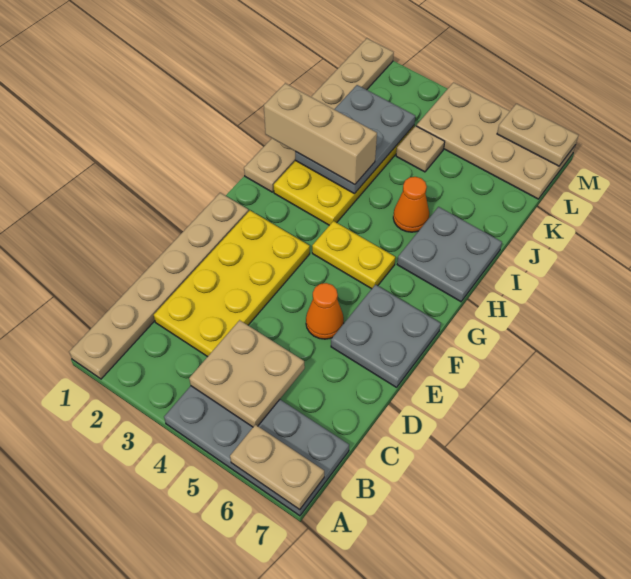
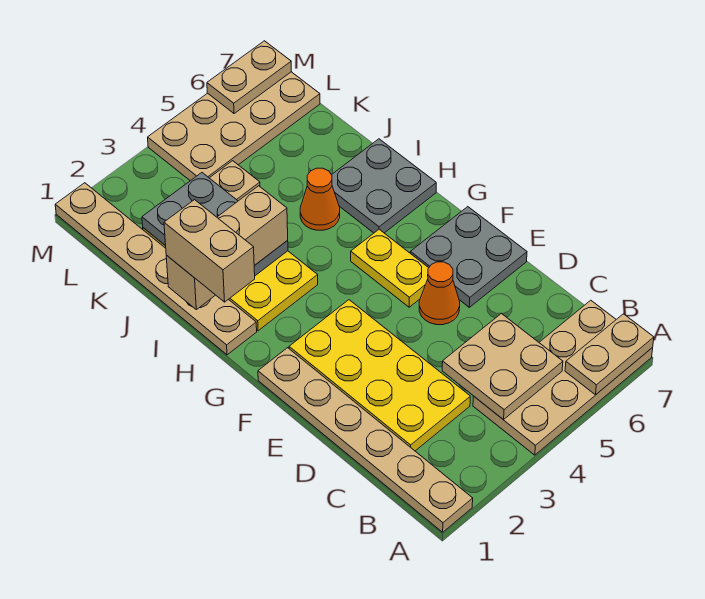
grey 2x4 plate [164,386,349,516] -> tan 2x4 plate [473,300,653,455]
yellow 1x2 plate [312,221,395,289] -> yellow 1x2 plate turned to [351,229,428,307]
none -> tan 1x2 brick [164,200,255,302]

